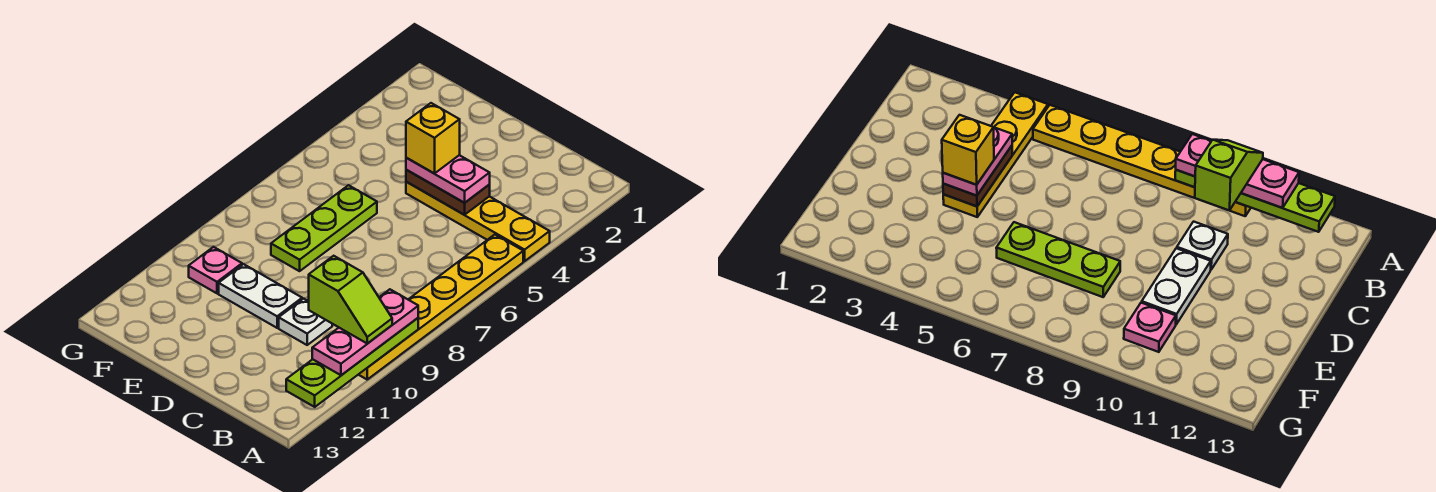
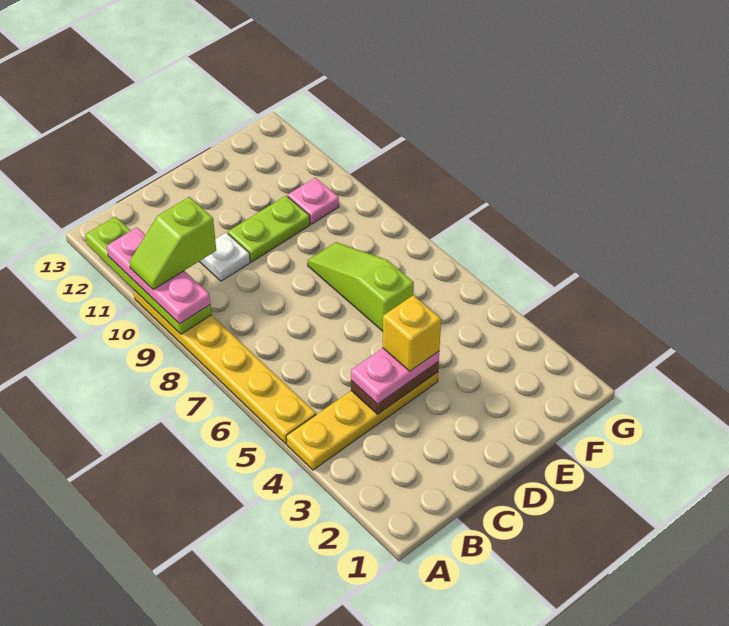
white 1x2 plate [219,264,302,328] -> lime 1x2 plate [228,196,310,262]
lime 1x3 plate [271,185,377,271] -> lime 1x3 slope [308,242,414,331]

